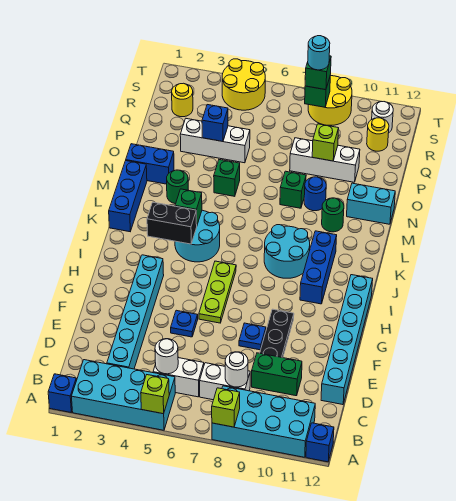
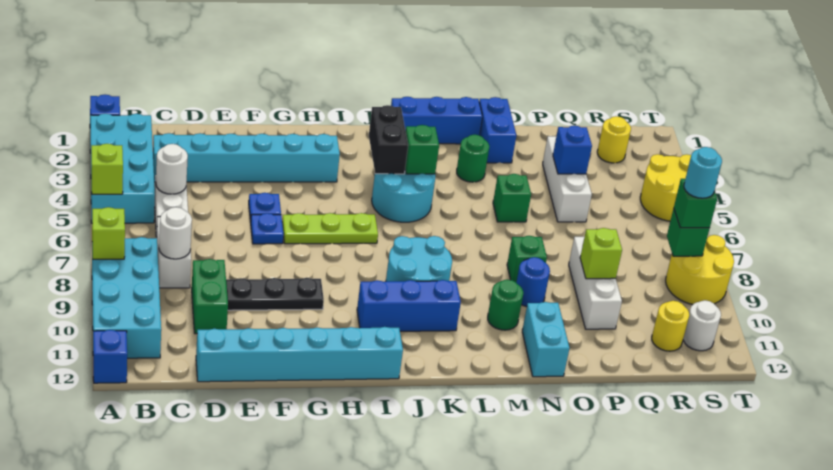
blue 1x1 plate [239,323,266,350] -> blue 1x1 plate moved to [251,213,284,244]

